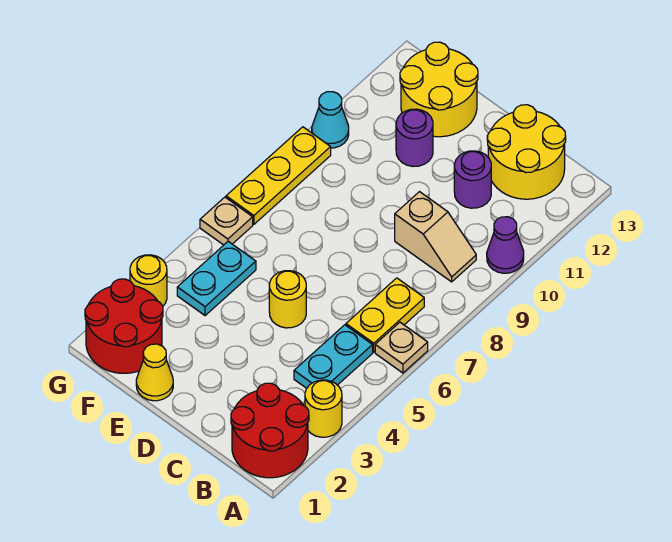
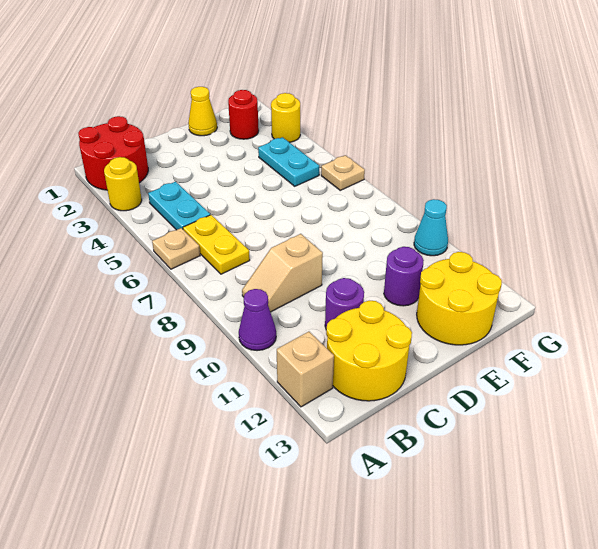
none -> tan 1x1 brick [277,332,334,407]
yellow 1x1 round brick [269,271,306,328] -> none
red 2x2 round brick [85,279,163,373] -> red 1x1 round brick [228,90,259,139]
yellow 1x3 plate [226,127,331,224] -> none

